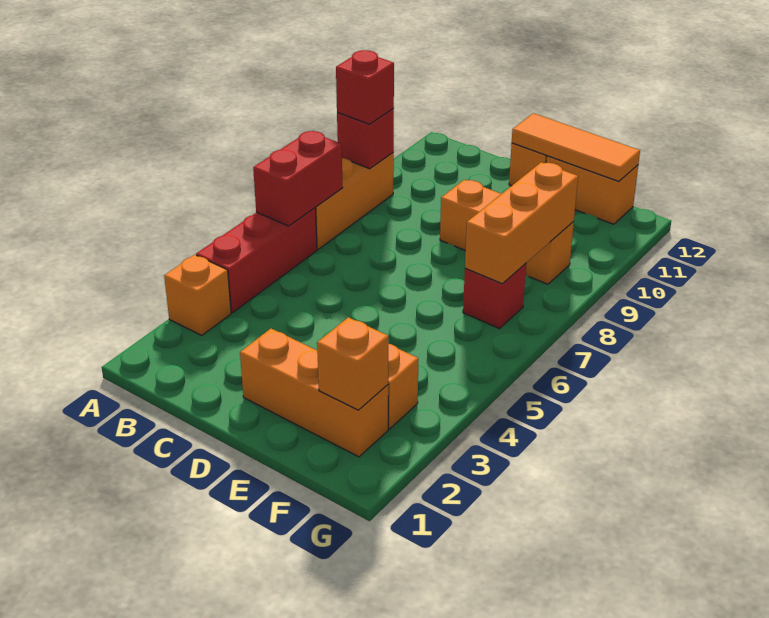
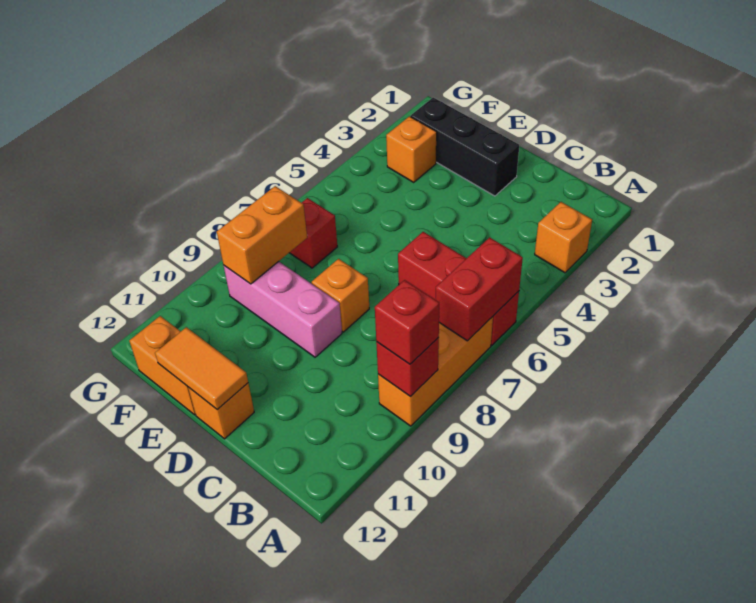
red 1x3 brick [196,208,317,313] -> red 1x3 brick turned to [398,232,519,346]
orange 1x3 brick [240,329,388,457] -> black 1x3 brick [411,98,519,196]
orange 1x3 brick [440,180,574,284] -> pink 1x3 brick [224,261,342,357]
orange 1x3 tile [512,113,640,182] -> orange 1x2 tile [155,327,248,410]
orange 1x1 brick [317,317,389,410] -> orange 1x1 brick moved to [312,259,369,332]
orange 1x3 brick [465,162,578,284] -> orange 1x2 brick [217,186,307,284]

